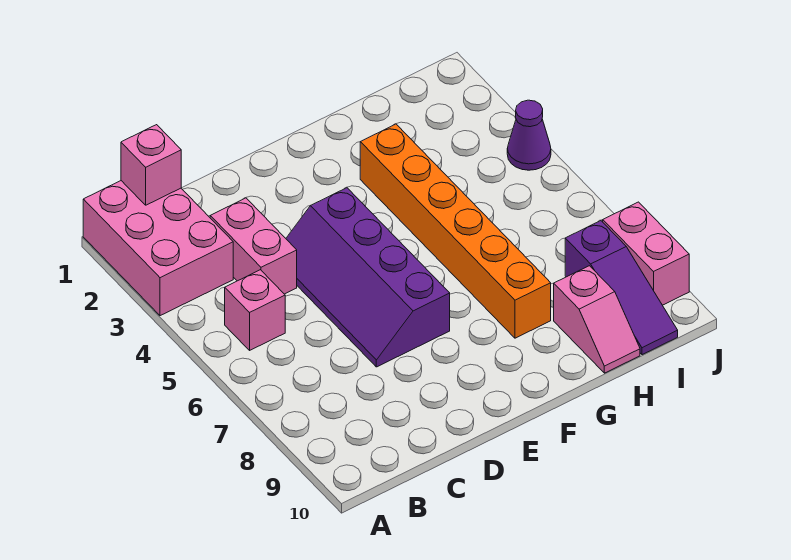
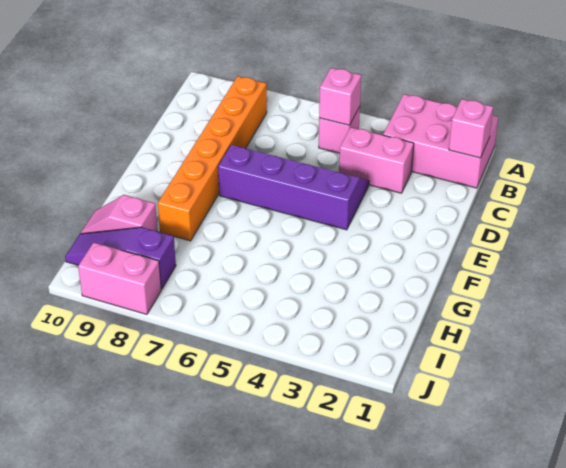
none -> pink 1x1 brick [319,68,361,125]
orange 1x6 brick [360,124,551,338] -> orange 1x6 brick turned to [158,76,267,241]
purple 1x1 cone [507,100,551,170] -> none

